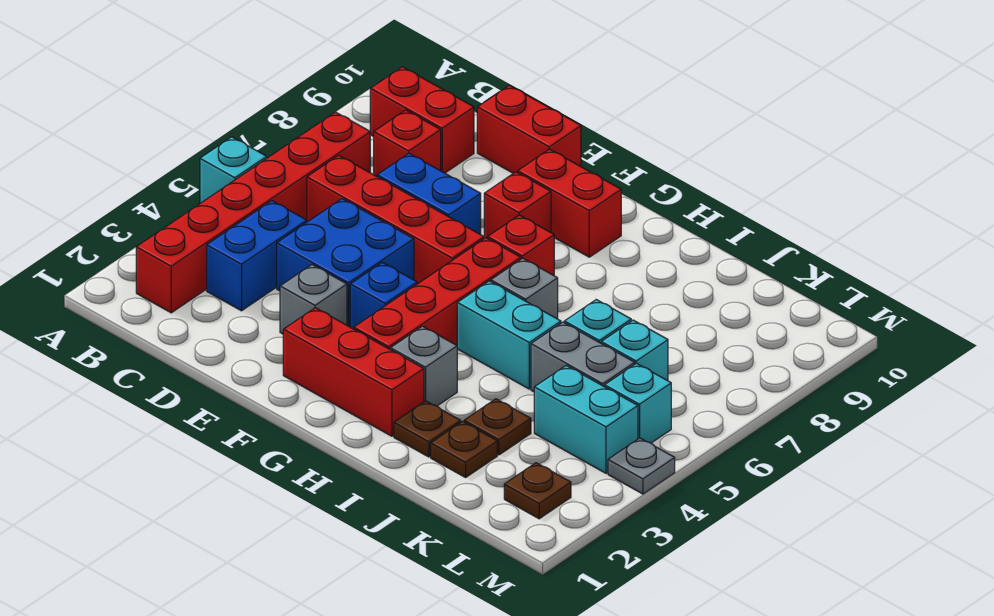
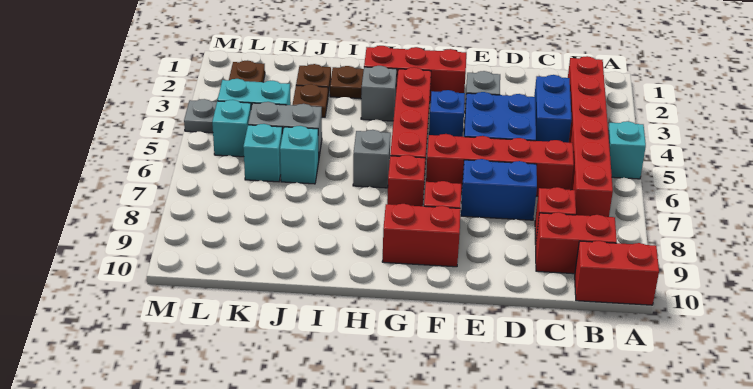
red 1x2 brick [477,85,581,173] -> red 1x2 brick moved to [575,241,659,305]
cyan 1x2 brick [457,281,561,389] -> none

